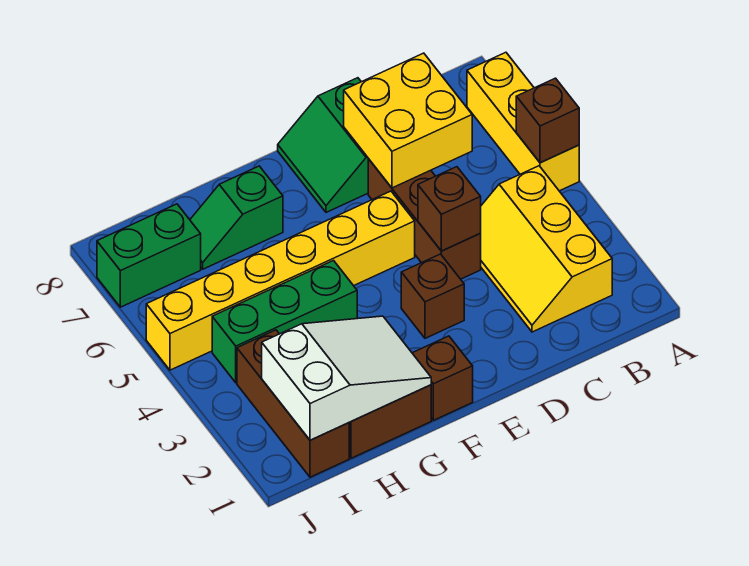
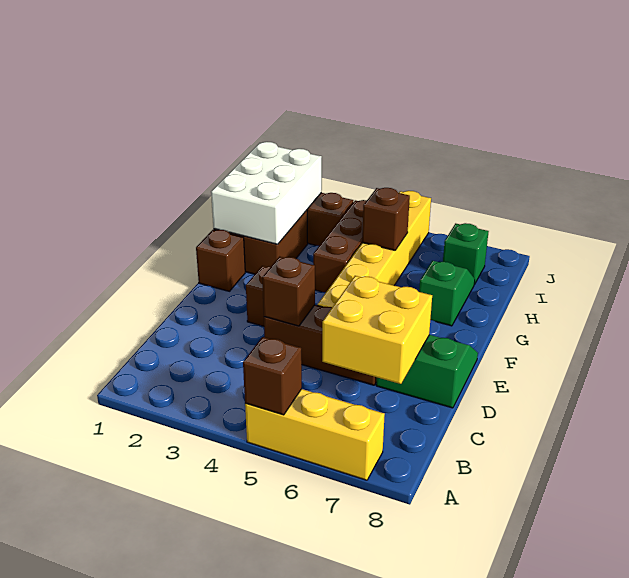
yellow 2x3 slope [480,166,612,332] -> none
white 2x3 slope [262,316,431,440] -> white 2x3 brick [211,142,322,244]
green 1x3 brick [212,261,357,383] -> brown 1x3 brick [313,200,367,292]
none -> brown 1x1 brick [362,188,410,250]
green 1x2 brick [97,204,201,307] -> green 1x1 brick [443,223,489,284]

